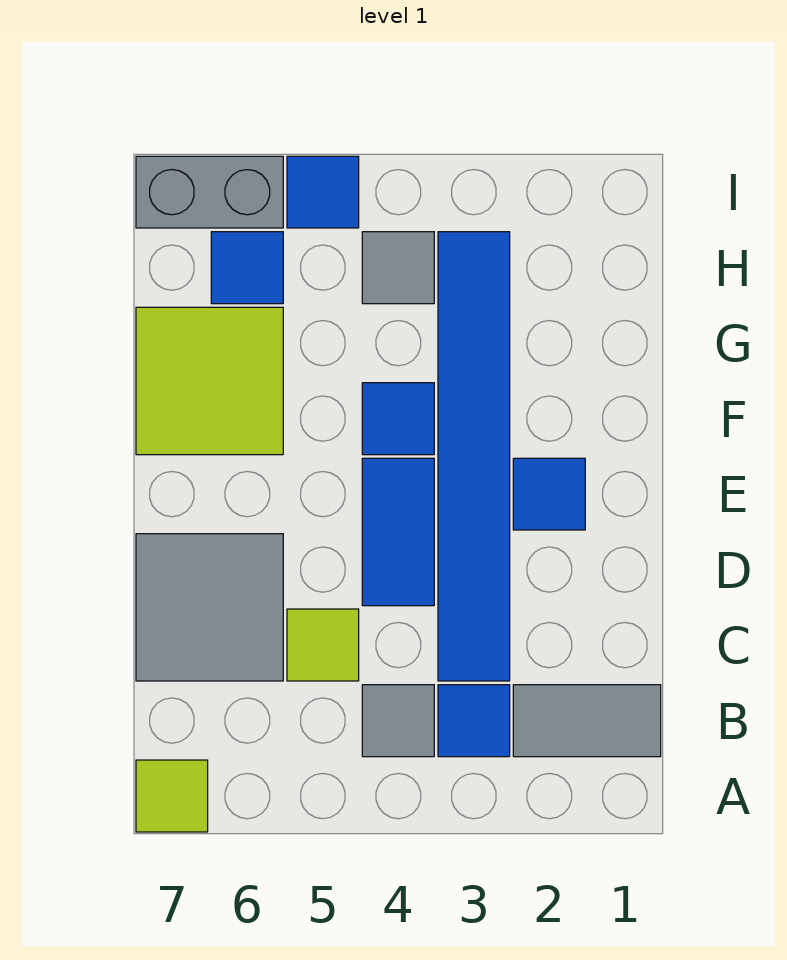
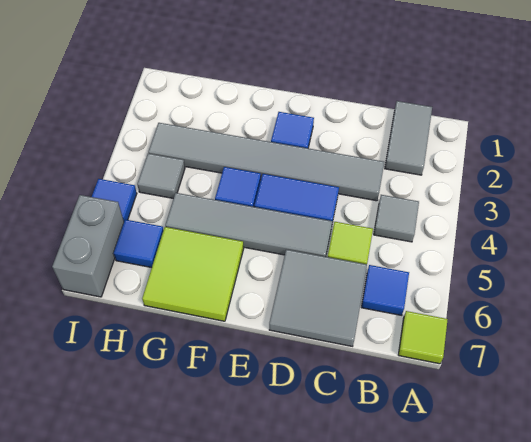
blue 1x1 tile [438,685,510,757] -> blue 1x1 tile moved to [361,265,409,315]
blue 1x6 tile [438,232,510,681] -> grey 1x6 tile [148,123,384,201]
none -> grey 1x4 tile [165,193,332,257]

